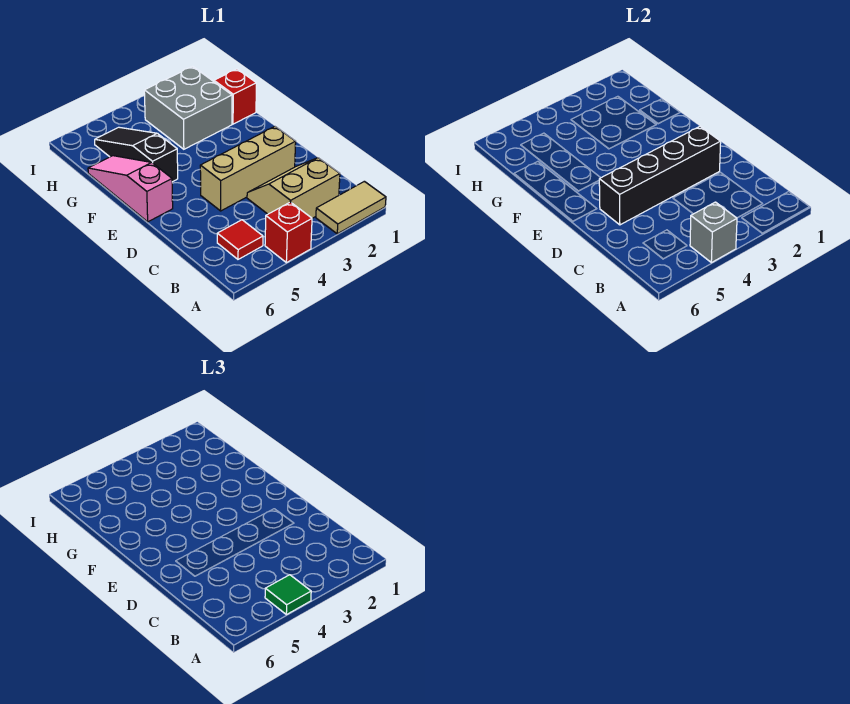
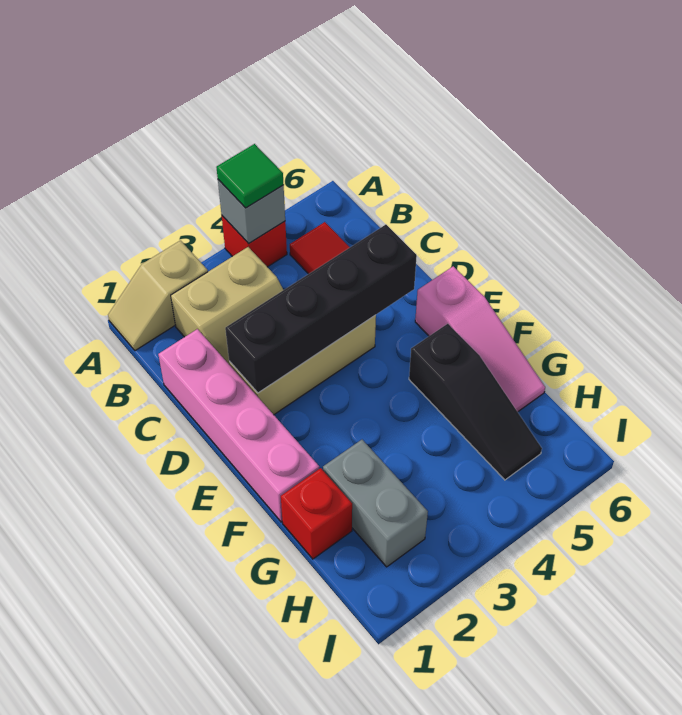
tan 1x2 tile [316,181,386,234] -> tan 1x2 slope [108,241,208,351]
none -> pink 1x4 brick [158,329,319,522]
grey 2x2 brick [144,66,232,149] -> grey 1x2 brick [323,440,428,567]

